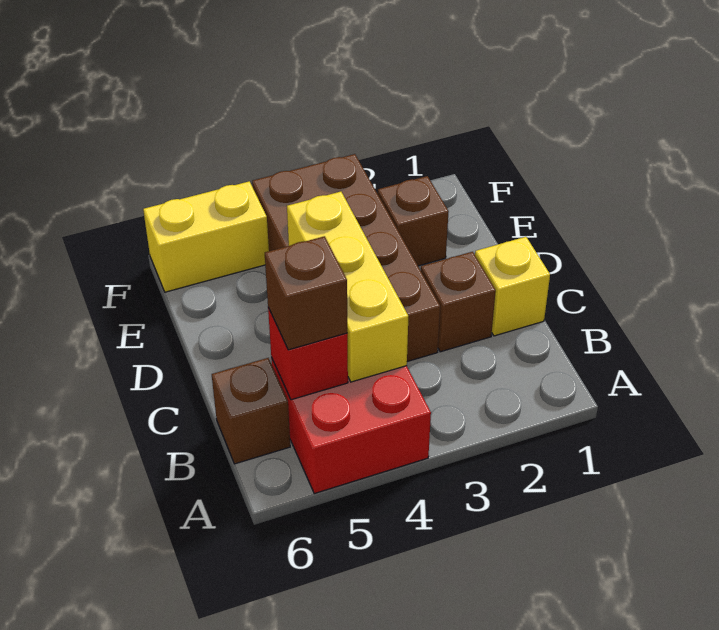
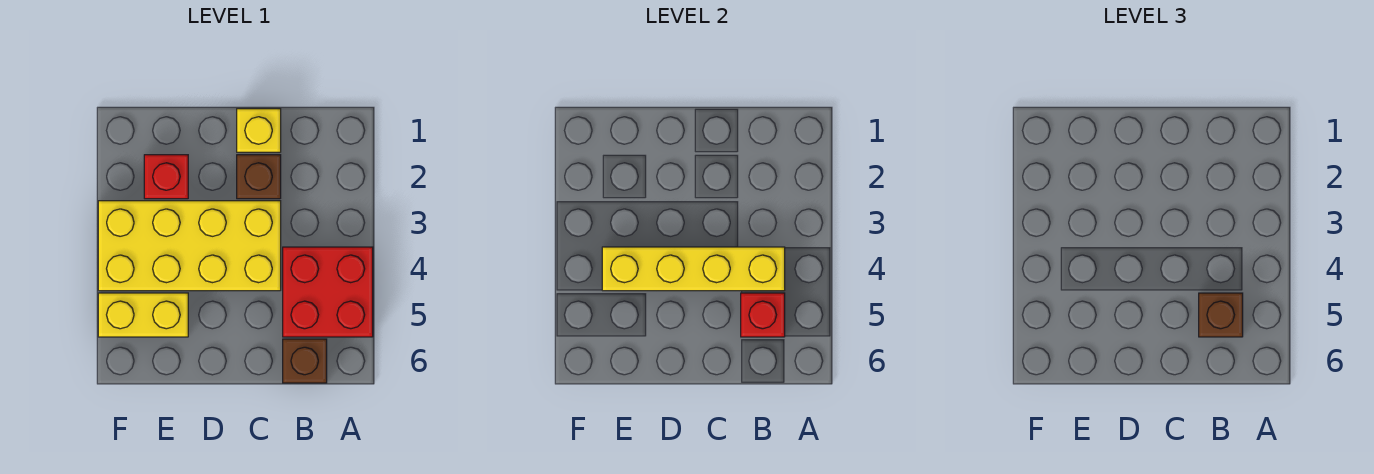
yellow 1x3 brick [287,192,408,382] -> yellow 1x4 brick [602,247,785,291]
brown 2x4 brick [252,154,440,362] -> yellow 2x4 brick [98,201,281,291]
brown 1x1 brick [378,176,449,266] -> red 1x1 brick [144,155,188,199]
yellow 1x2 brick [143,181,269,292] -> yellow 1x2 brick turned to [98,293,188,337]

